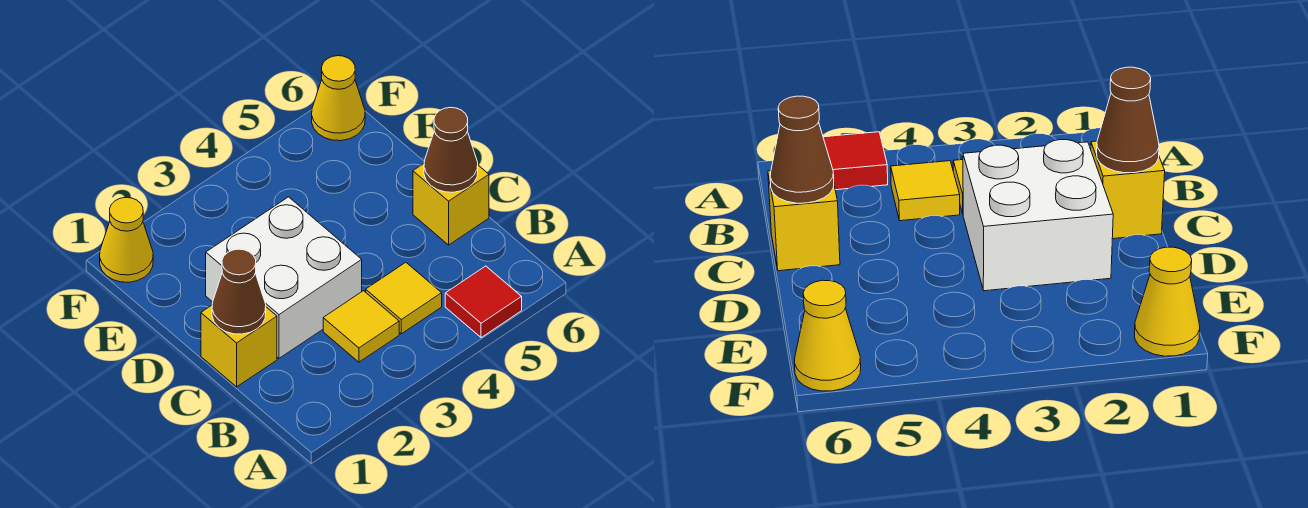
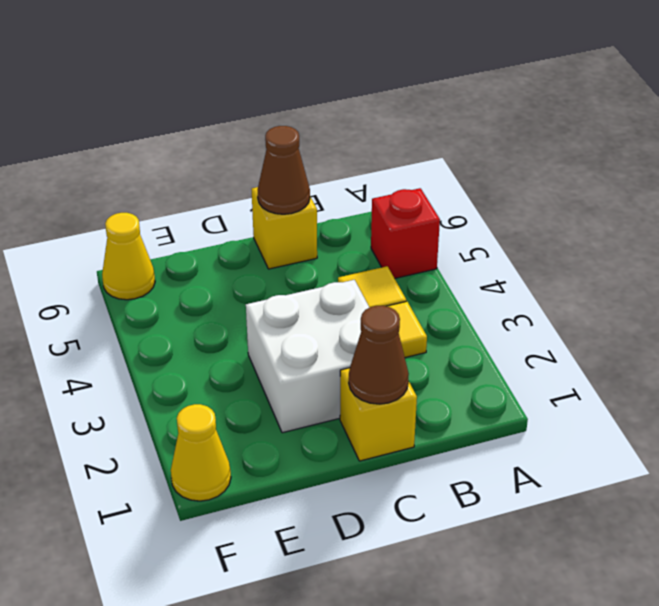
red 1x1 tile [445,266,522,338] -> red 1x1 brick [371,188,440,278]

